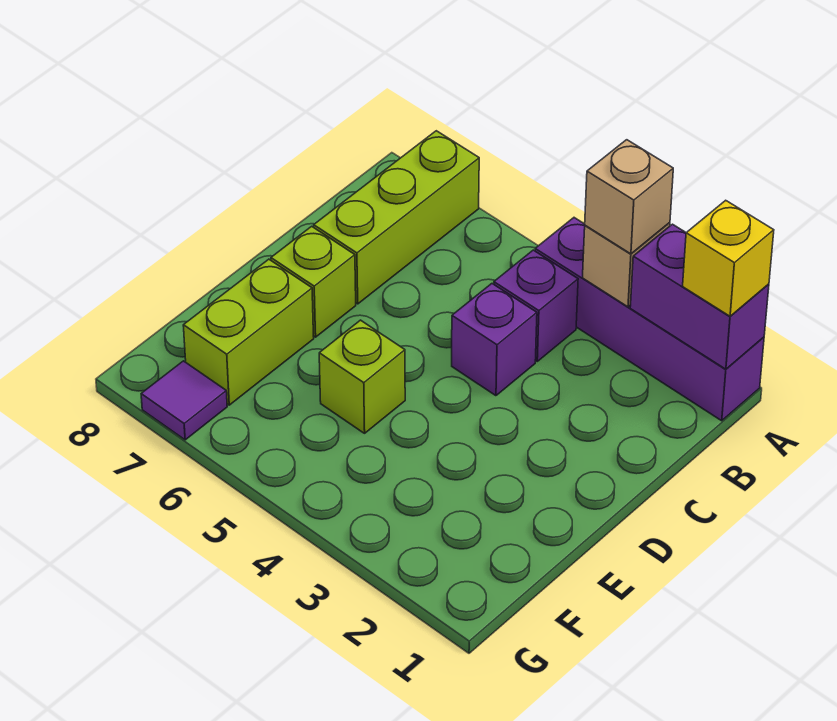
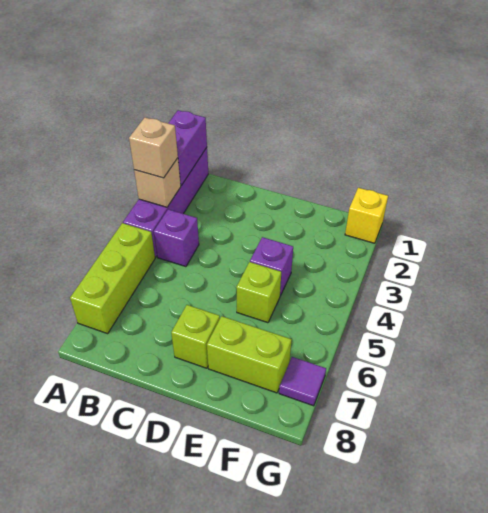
yellow 1x1 brick [683,200,774,316] -> yellow 1x1 brick moved to [345,188,388,243]
lime 1x3 brick [314,131,479,304] -> lime 1x3 brick turned to [70,223,155,334]
purple 1x1 brick [452,284,537,396] -> purple 1x1 brick moved to [250,237,293,296]

